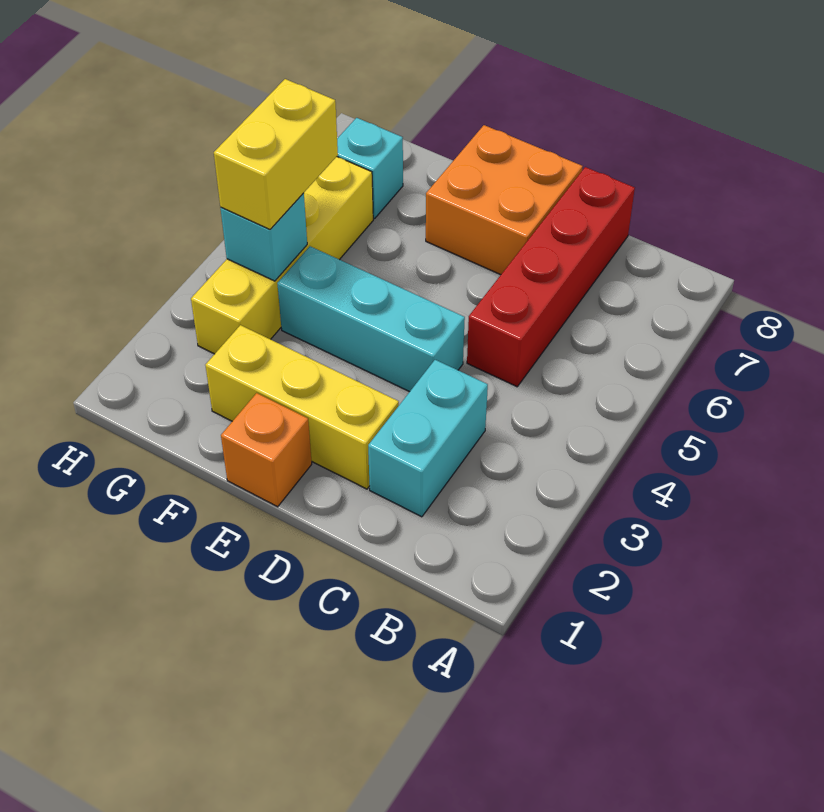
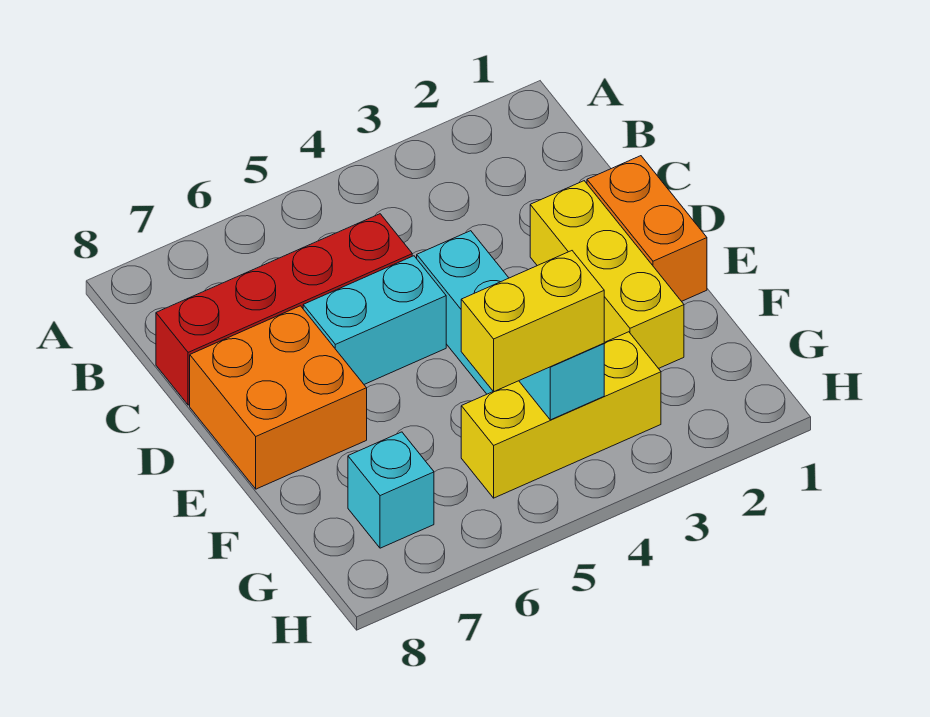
cyan 1x2 brick [368,360,488,517] -> cyan 1x2 brick moved to [303,256,446,384]
orange 1x1 brick [221,393,312,507] -> orange 1x2 brick [587,156,707,301]
yellow 1x4 brick [191,157,373,354] -> yellow 1x3 brick [461,332,661,498]

